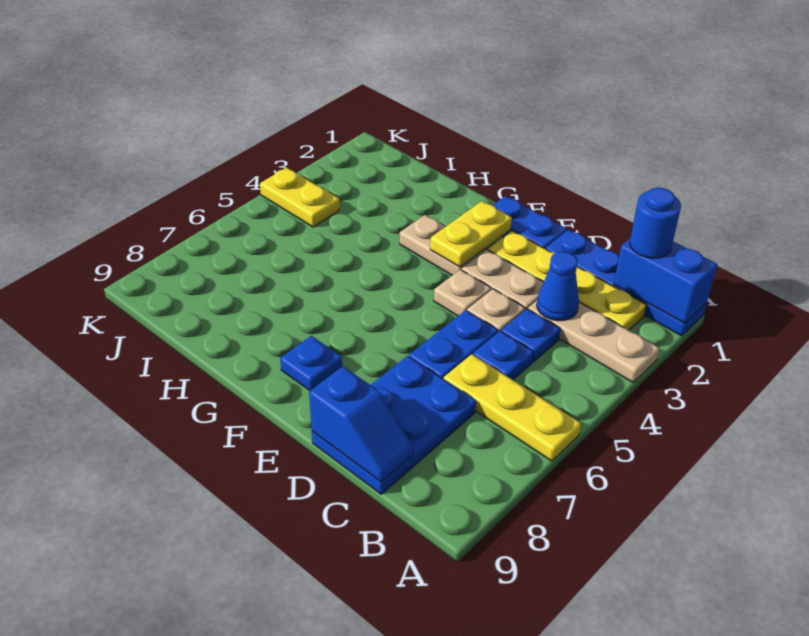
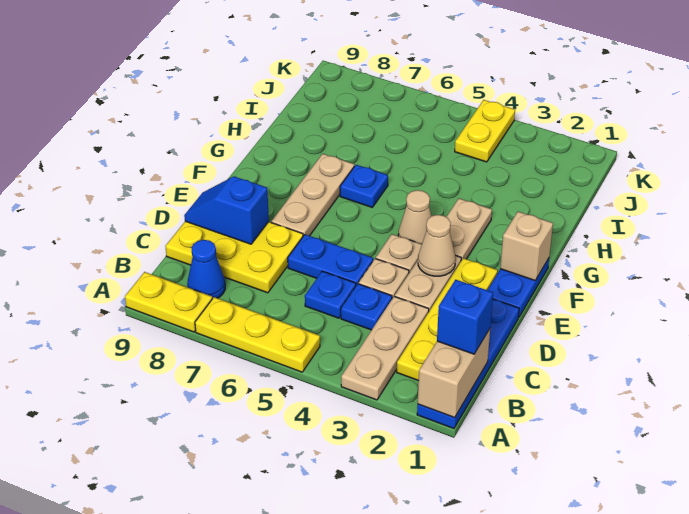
blue 1x2 brick [614,239,717,323] -> tan 1x2 brick [418,329,490,418]
yellow 1x3 plate [444,354,581,461] -> yellow 1x3 plate turned to [195,297,320,372]
blue 1x1 round brick [630,188,681,258] -> blue 1x1 brick [437,280,493,354]
blue 1x1 cone [537,252,579,321] -> blue 1x1 cone moved to [187,240,225,299]
blue 2x3 plate [312,356,476,494] -> yellow 2x3 plate [166,221,303,293]
blue 1x2 slope [309,366,414,482] -> blue 1x2 slope turned to [184,176,269,244]
none -> tan 1x1 cone [418,215,456,276]
none -> tan 1x3 plate [271,154,354,236]
none -> tan 1x1 brick [500,212,553,280]
yellow 1x2 plate [430,201,512,267] -> yellow 1x2 plate moved to [125,272,212,332]
none -> tan 1x1 cone [398,190,431,244]
blue 1x1 plate [280,336,342,390] -> blue 1x1 plate moved to [340,165,388,207]

